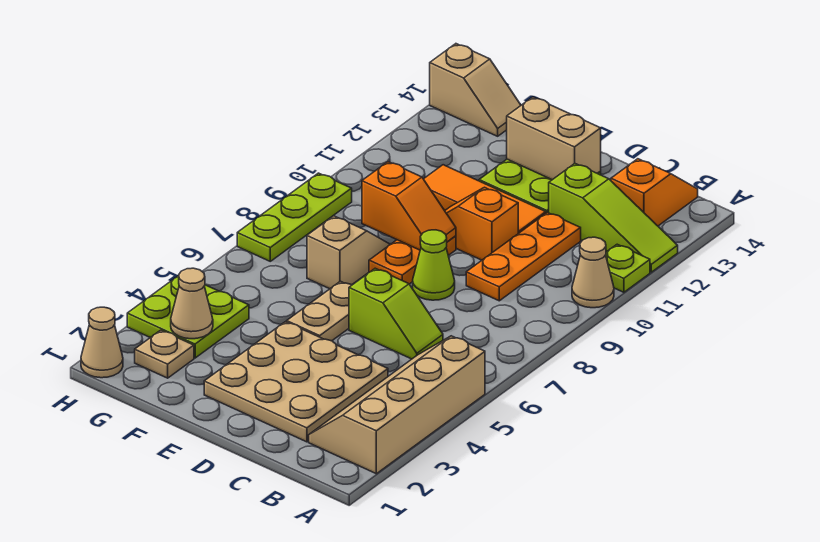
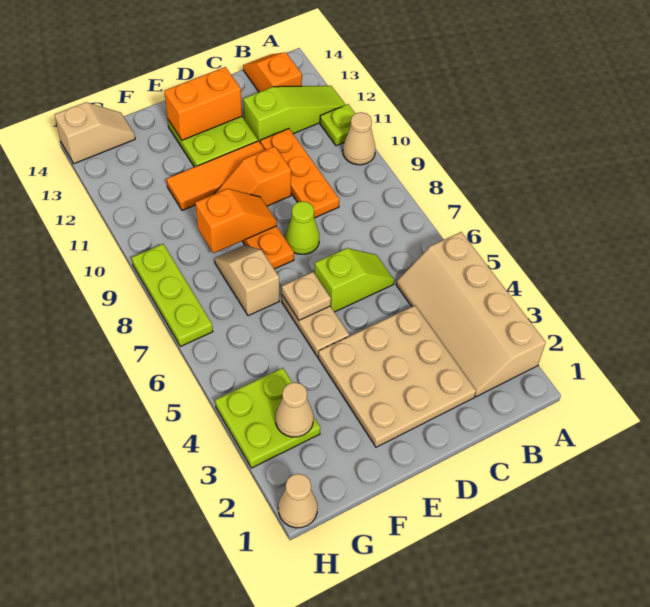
tan 1x2 brick [507,97,601,180] -> orange 1x2 brick [164,67,242,140]
tan 1x1 plate [135,330,194,378] -> tan 1x1 plate moved to [282,272,331,320]

